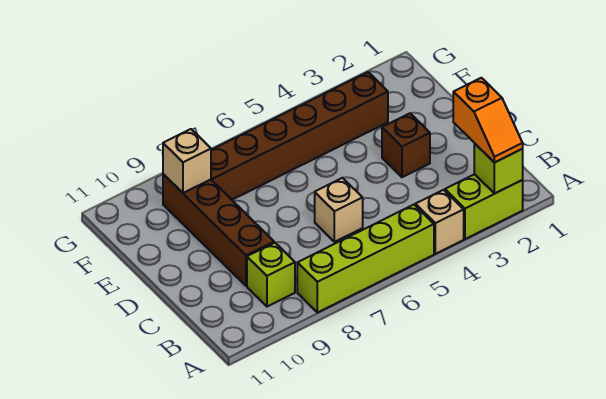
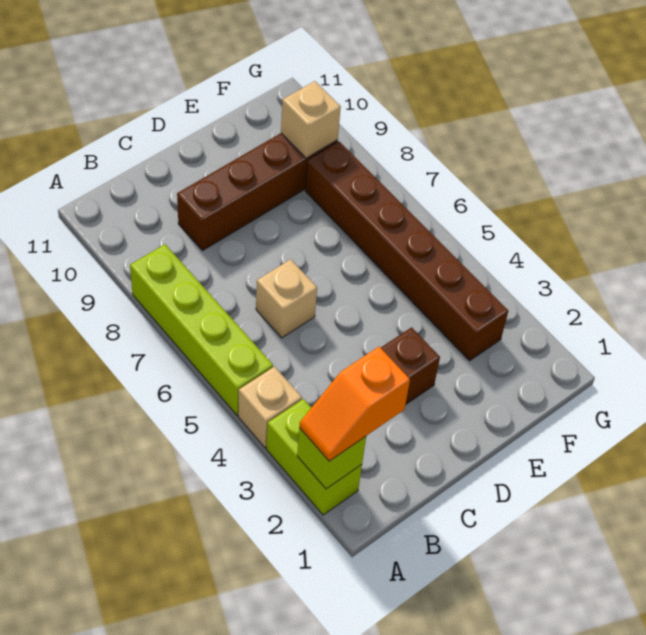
lime 1x1 brick [247,243,295,307] -> none

